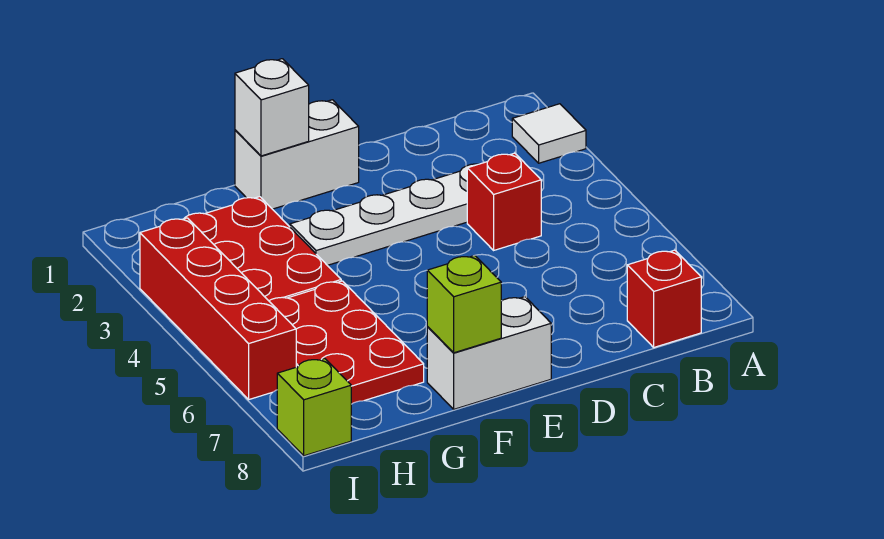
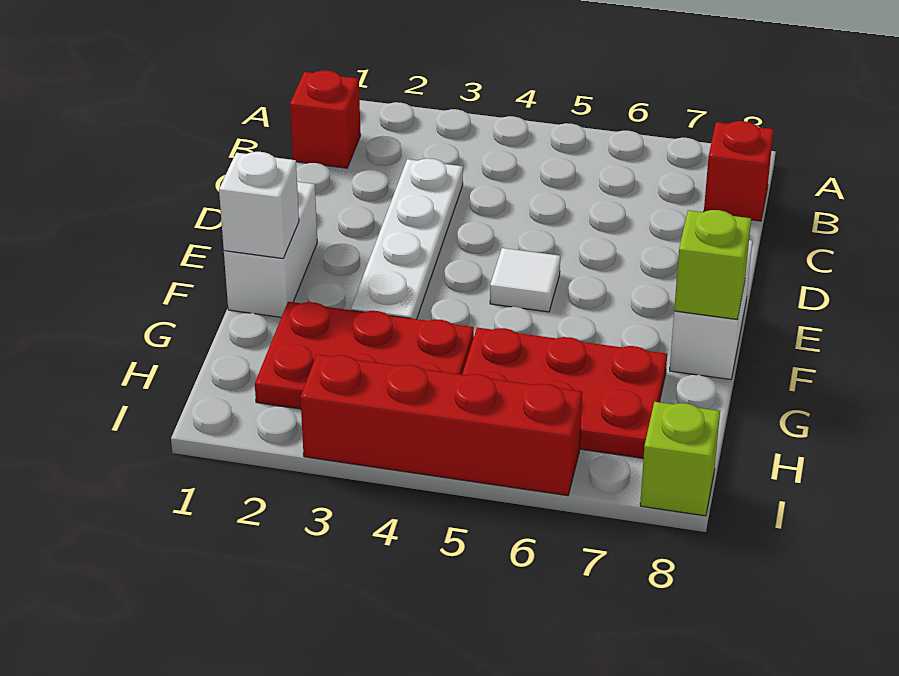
white 1x1 tile [512,104,586,163] -> white 1x1 tile moved to [490,248,560,312]
red 1x1 brick [467,153,541,250] -> red 1x1 brick moved to [290,71,361,168]

